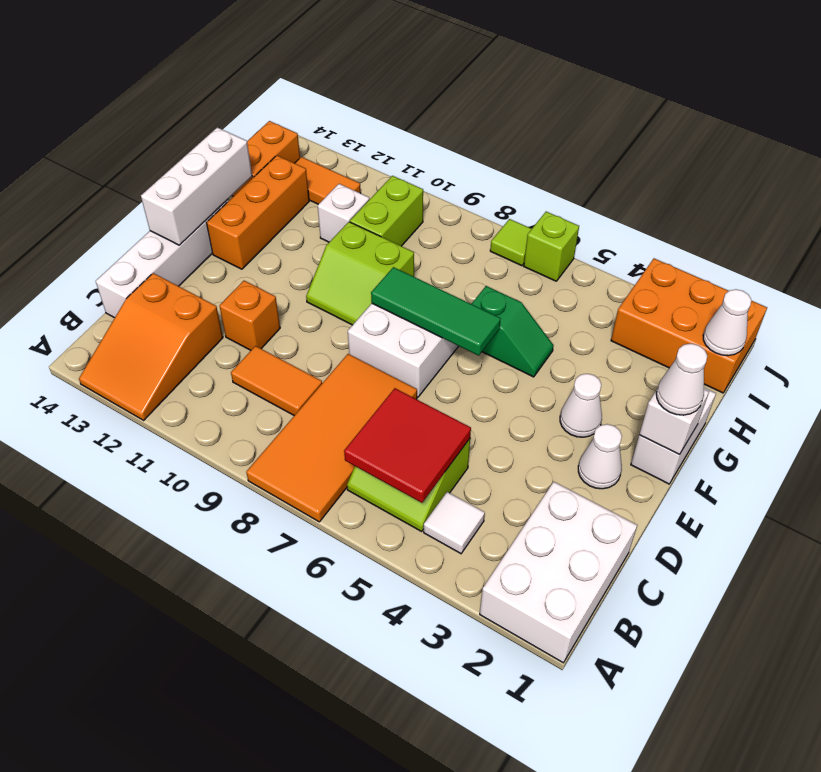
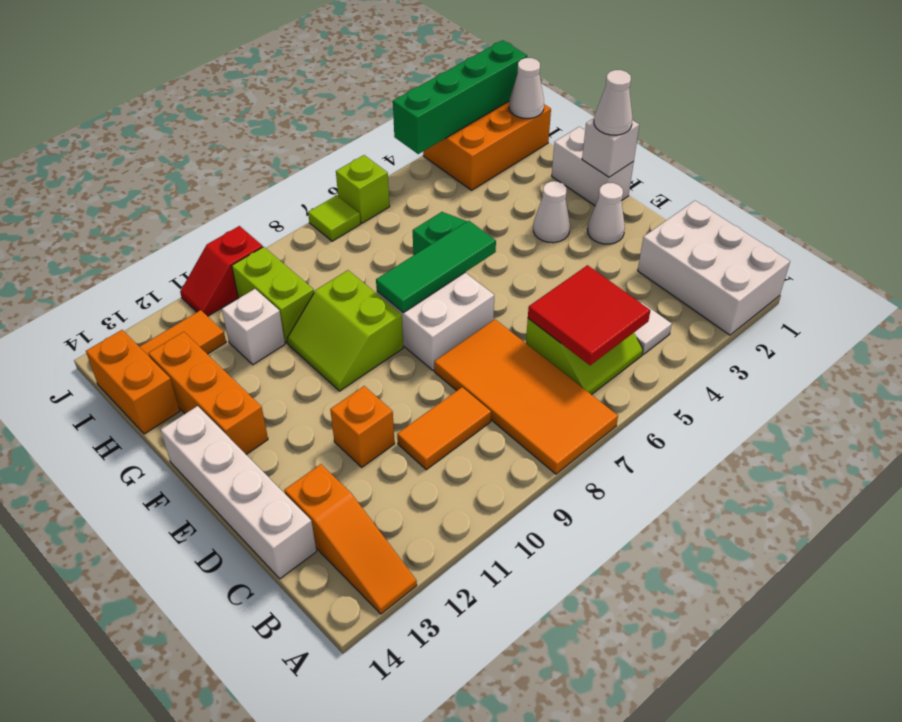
orange 2x3 slope [79,273,223,420] -> orange 1x3 slope [284,464,417,614]
white 1x3 brick [141,127,252,245] -> none
lime 2x2 slope [306,222,414,325] -> lime 2x2 slope turned to [287,270,403,391]
none -> green 1x4 brick [393,40,527,154]
none -> red 1x2 slope [180,226,263,316]

